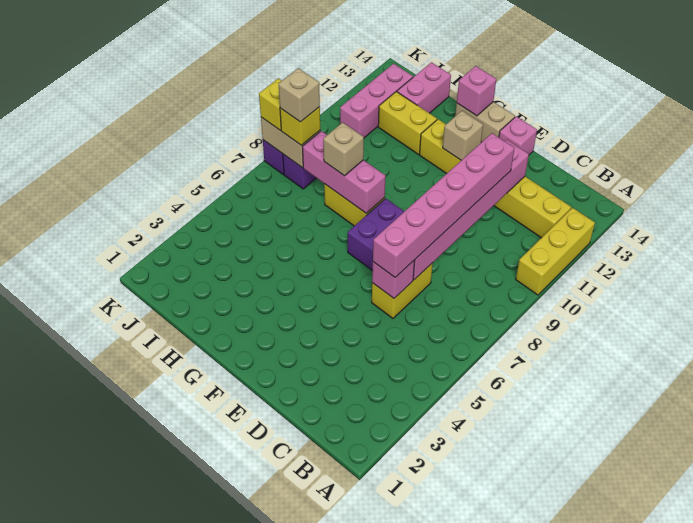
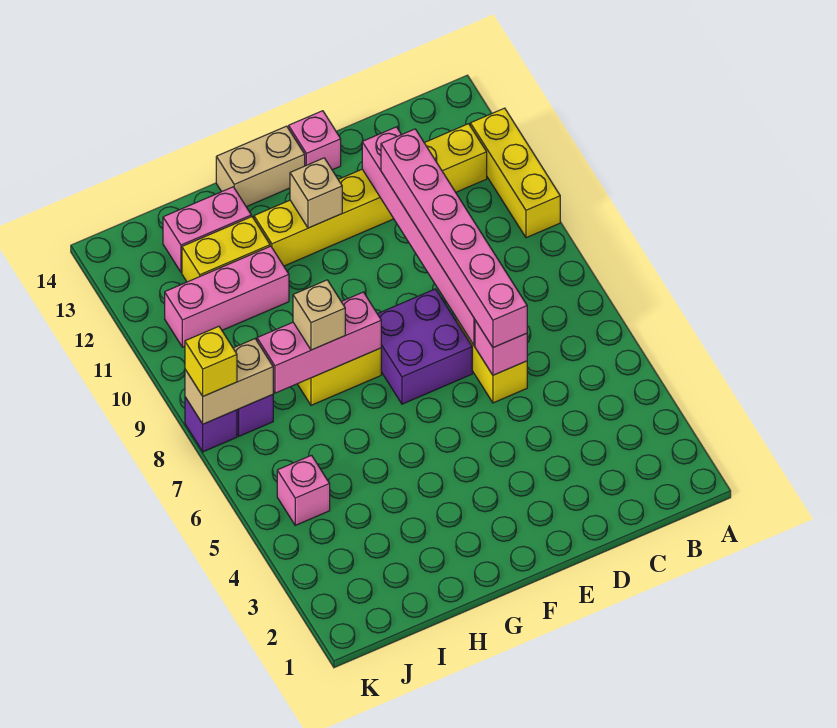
pink 1x1 brick [457,66,496,116] -> pink 1x1 brick moved to [277,455,330,525]
pink 1x2 brick [397,62,451,113] -> pink 1x2 brick turned to [163,187,251,272]
yellow 1x1 brick [280,107,320,145] -> none
tan 1x1 brick [279,68,320,122] -> none
pink 1x3 brick [340,64,413,138] -> pink 1x3 brick turned to [165,246,289,347]

